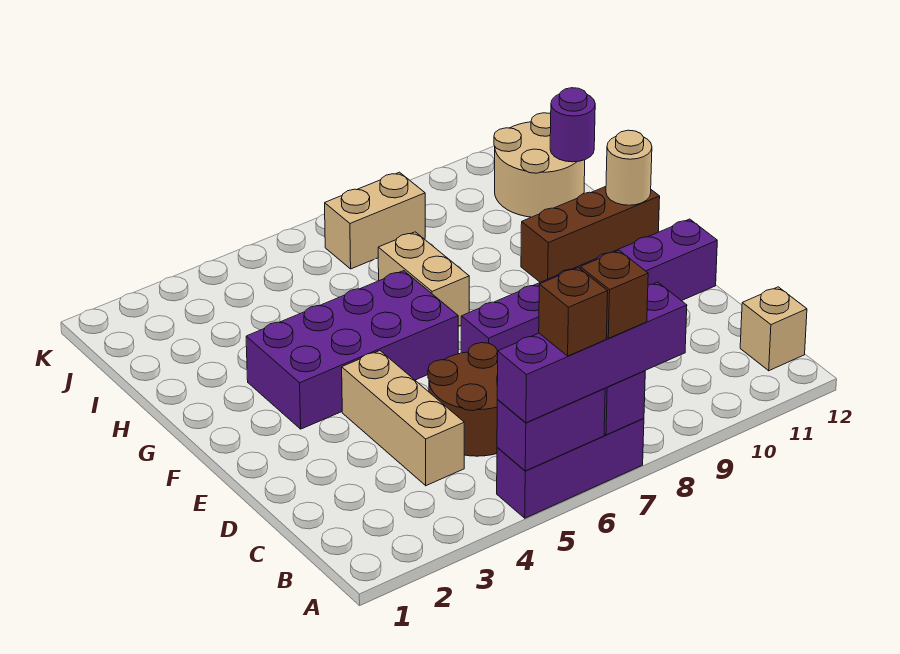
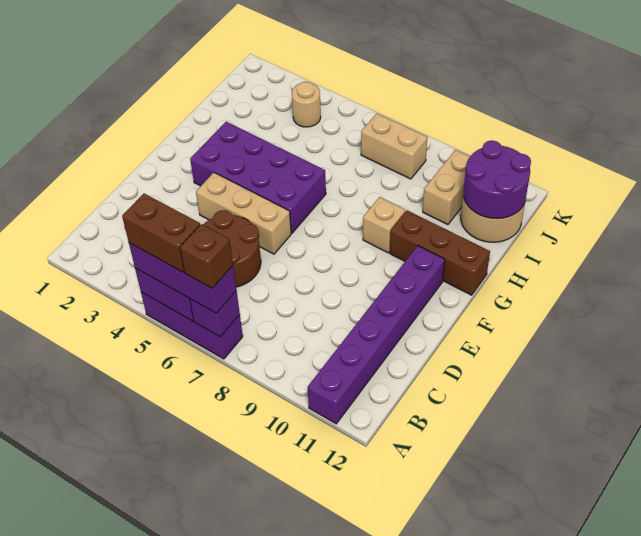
purple 1x4 brick [497,282,687,423] -> purple 1x3 brick [129,243,236,313]
brown 1x1 brick [539,268,608,356] -> brown 1x2 brick [122,194,200,272]
tan 1x1 brick [740,287,807,371] -> tan 1x1 brick moved to [363,197,405,253]
tan 1x3 brick [342,351,464,486] -> tan 1x3 brick turned to [196,173,291,254]
purple 1x6 brick [461,219,717,353] -> purple 1x6 brick turned to [308,246,445,424]
tan 1x2 brick [378,232,469,326] -> tan 1x2 brick moved to [423,150,470,225]
tan 1x1 round brick [606,130,652,205] -> tan 1x1 round brick moved to [292,82,321,127]
purple 1x1 round brick [550,88,595,162] -> purple 2x2 round brick [463,141,531,219]

